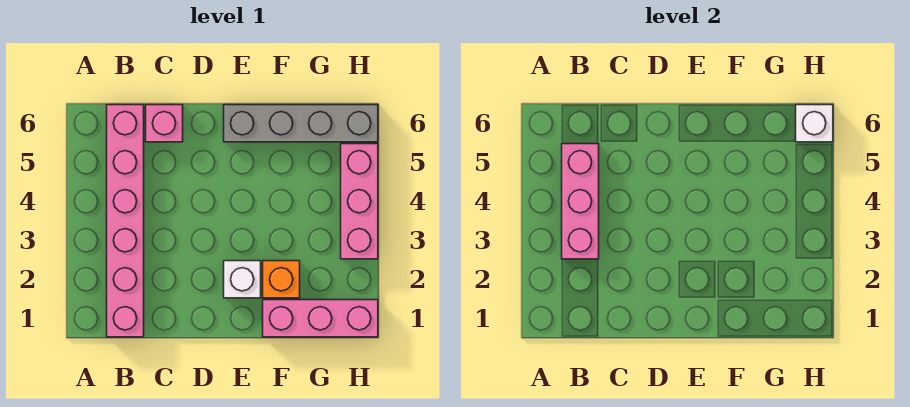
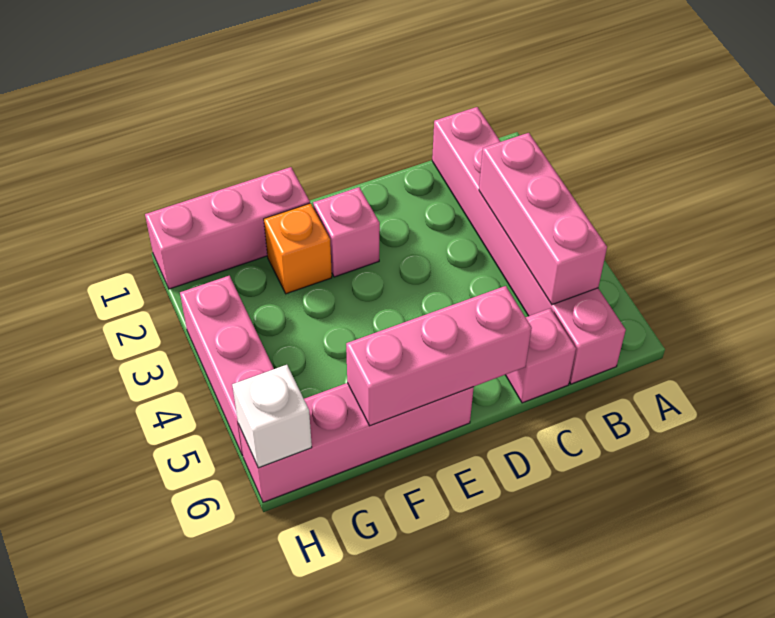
none -> pink 1x3 brick [346,286,532,426]
white 1x1 brick [224,261,261,298] -> pink 1x1 brick [313,187,380,277]
grey 1x4 brick [224,105,378,142] -> pink 1x4 brick [238,383,474,502]

